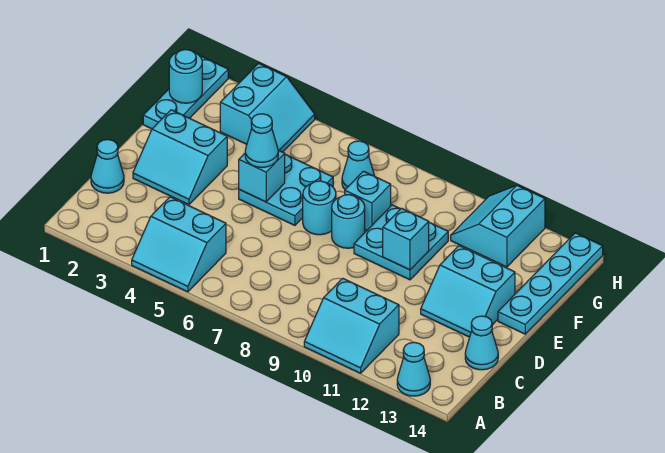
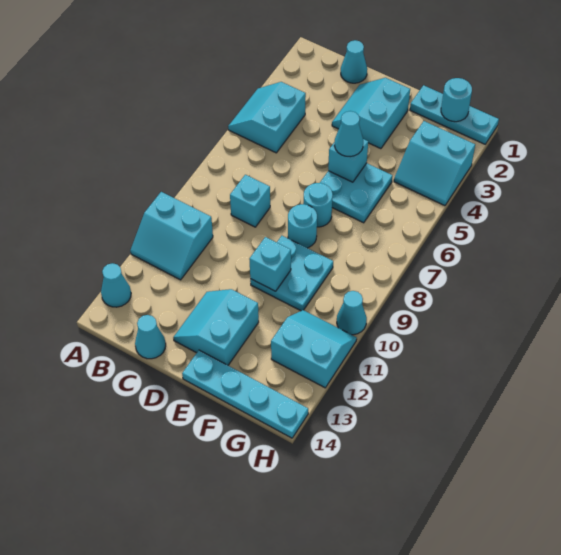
cyan 2x2 slope [304,278,399,373] -> cyan 2x2 slope turned to [130,192,213,280]
cyan 1x1 brick [345,171,391,230] -> cyan 1x1 brick moved to [230,175,270,227]
cyan 1x1 cone [342,141,374,189] -> cyan 1x1 cone moved to [337,291,367,335]

